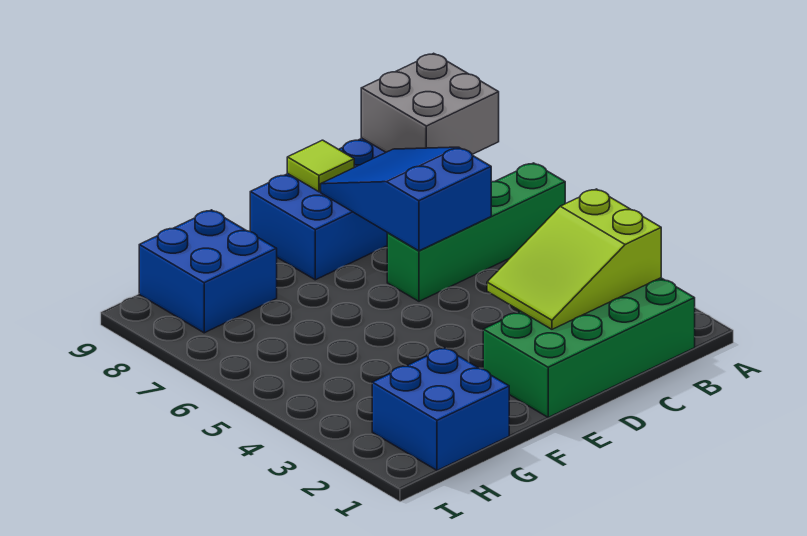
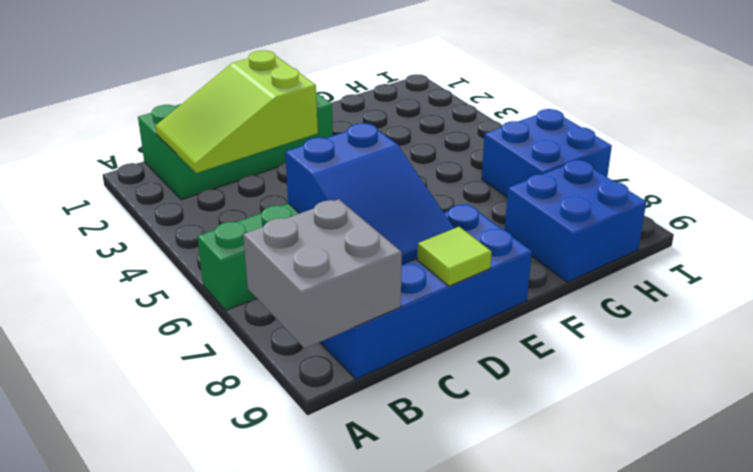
lime 2x3 slope [487,189,661,329] -> lime 2x3 slope turned to [155,50,318,173]
blue 2x2 brick [372,348,509,470] -> blue 2x2 brick moved to [482,109,612,197]

